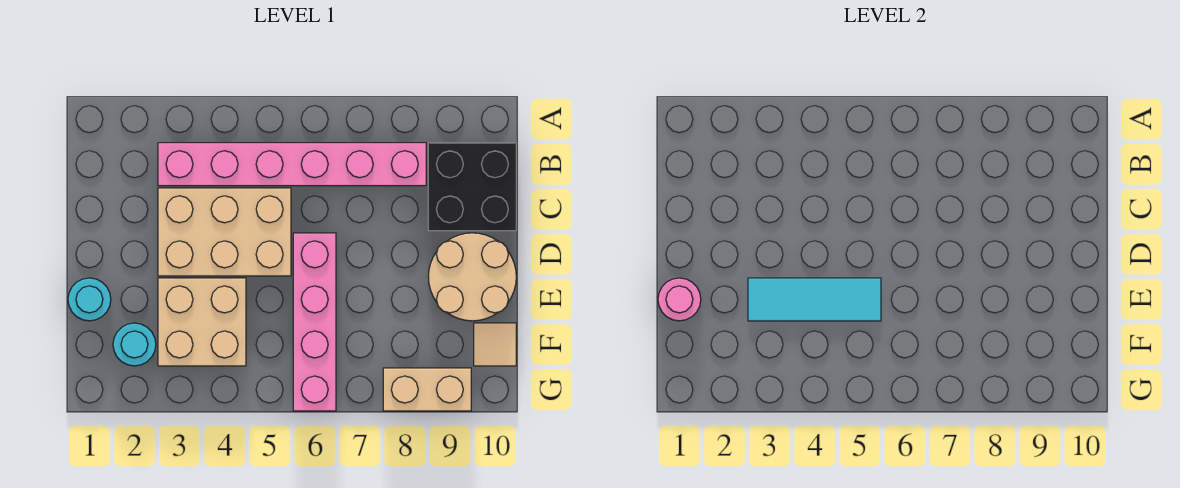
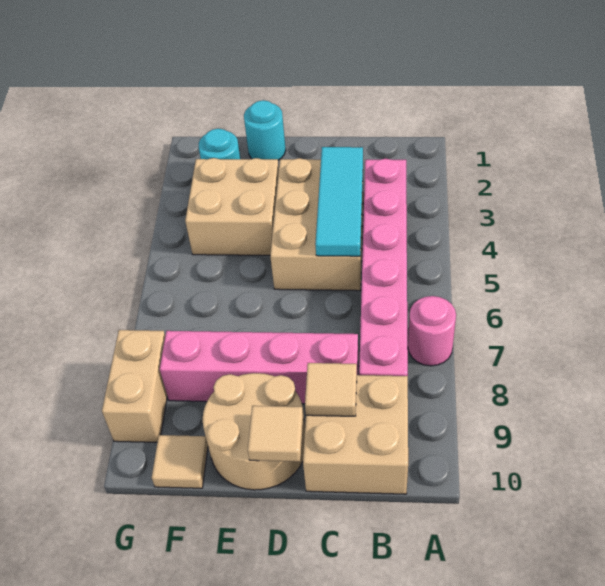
black 2x2 brick [428,143,516,231] -> tan 2x2 brick [303,375,408,494]
none -> tan 1x1 tile [305,363,357,416]
pink 1x4 brick [293,233,336,411] -> pink 1x4 brick moved to [160,331,359,404]
none -> tan 1x1 tile [248,406,303,462]
pink 1x1 round brick [658,278,701,321] -> pink 1x1 round brick moved to [408,296,456,366]
cyan 1x3 tile [748,278,881,321] -> cyan 1x3 tile moved to [315,147,363,256]

